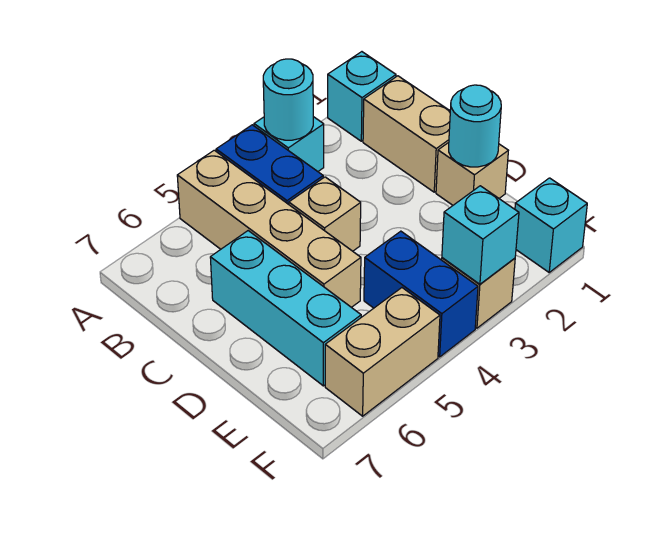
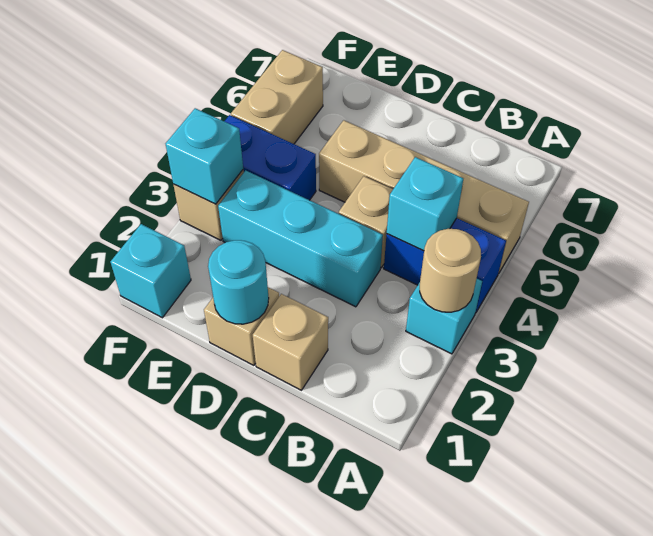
cyan 1x1 brick [328,52,396,141] -> cyan 1x1 brick moved to [387,157,463,251]
cyan 1x1 round brick [263,59,313,140] -> tan 1x1 round brick [420,229,481,312]
tan 1x2 brick [363,76,450,192] -> tan 1x1 brick [253,294,328,390]
cyan 1x3 brick [210,231,361,386] -> cyan 1x3 brick moved to [218,170,383,307]

